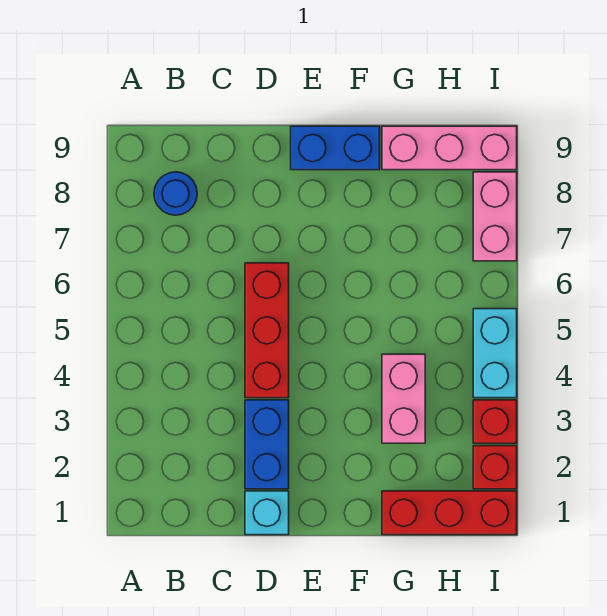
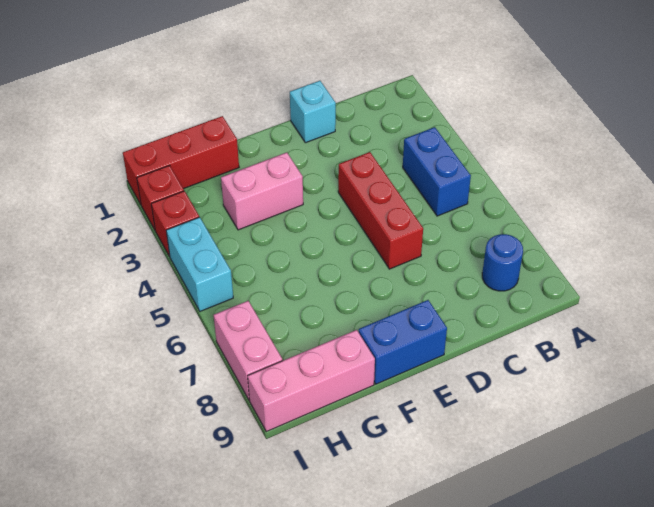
blue 1x2 brick [245,400,289,489] -> blue 1x2 brick moved to [403,127,471,216]
pink 1x2 brick [382,354,425,443] -> pink 1x2 brick turned to [221,152,303,230]

